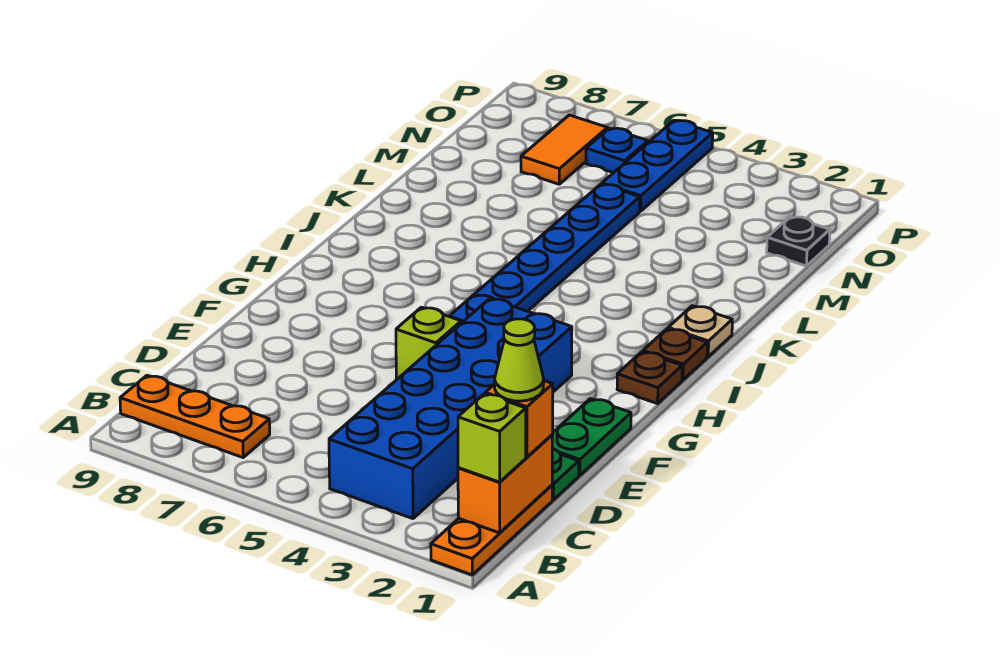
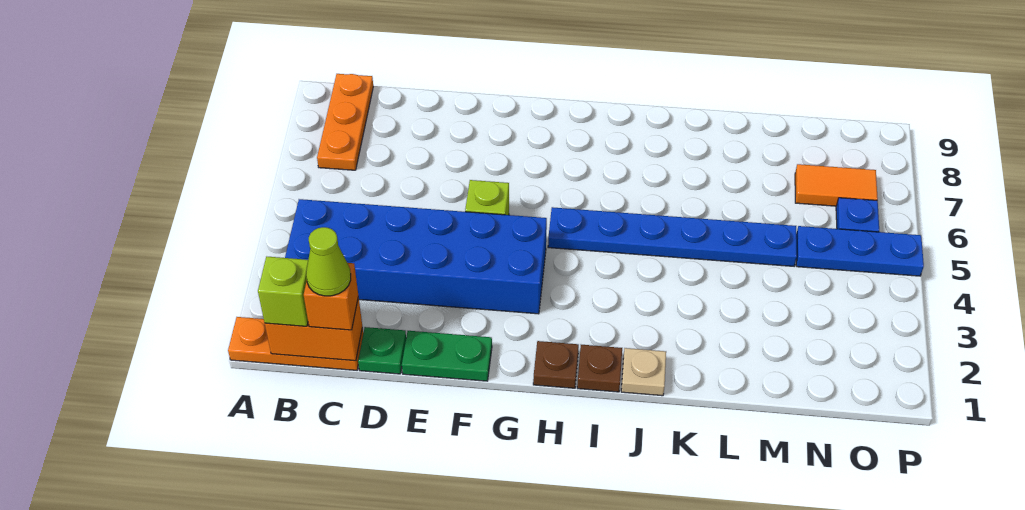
black 1x1 plate [767,217,830,266] -> none

